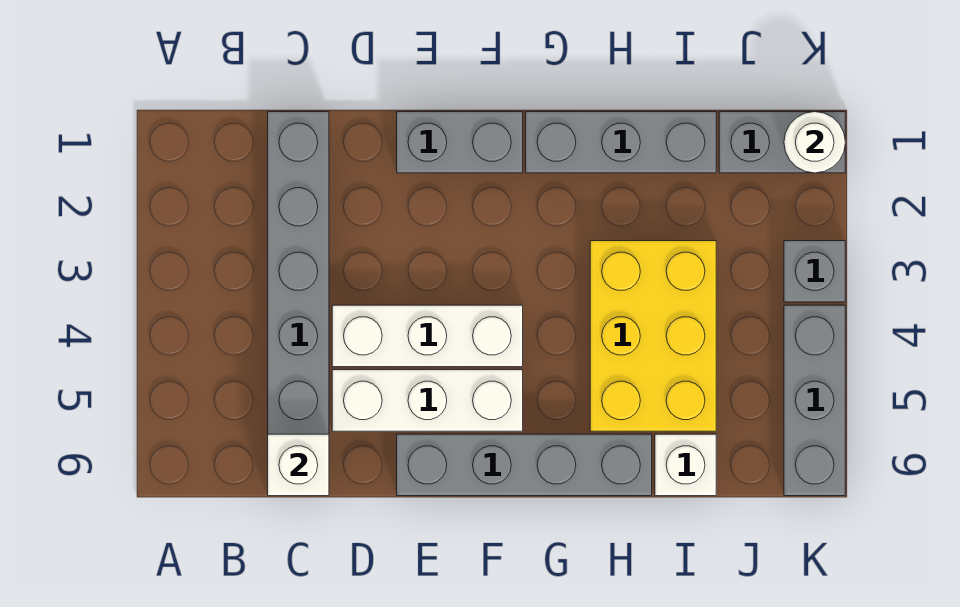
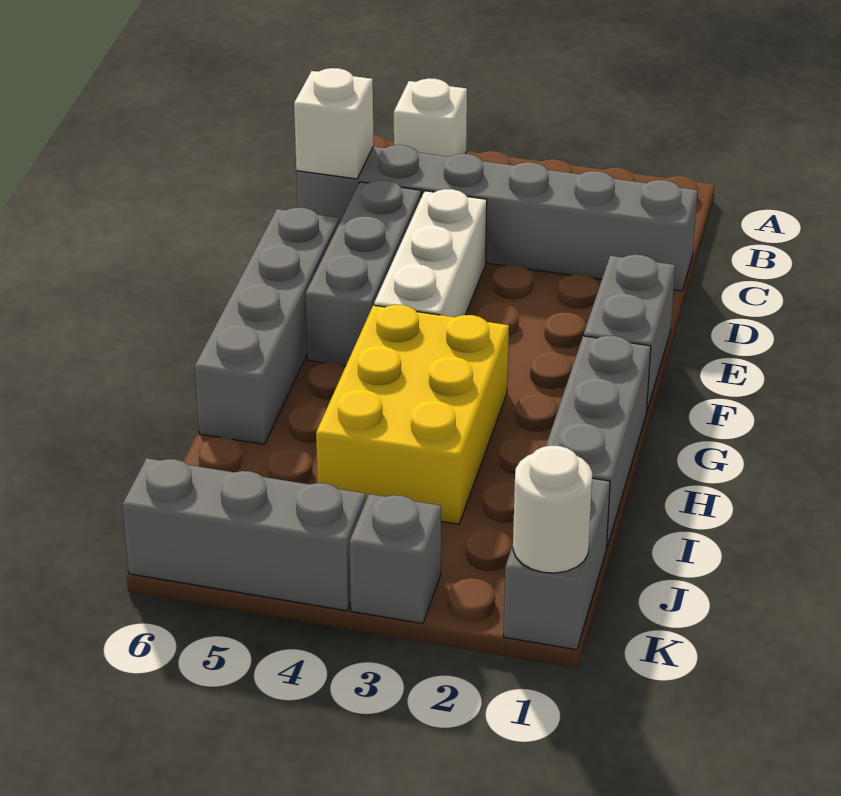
white 1x3 brick [332,370,523,431] -> grey 1x3 brick [306,180,421,366]
yellow 2x3 brick [590,241,716,431] -> yellow 2x3 brick turned to [316,305,509,524]
white 1x1 brick [655,434,716,496] -> white 1x1 brick moved to [394,78,467,157]

